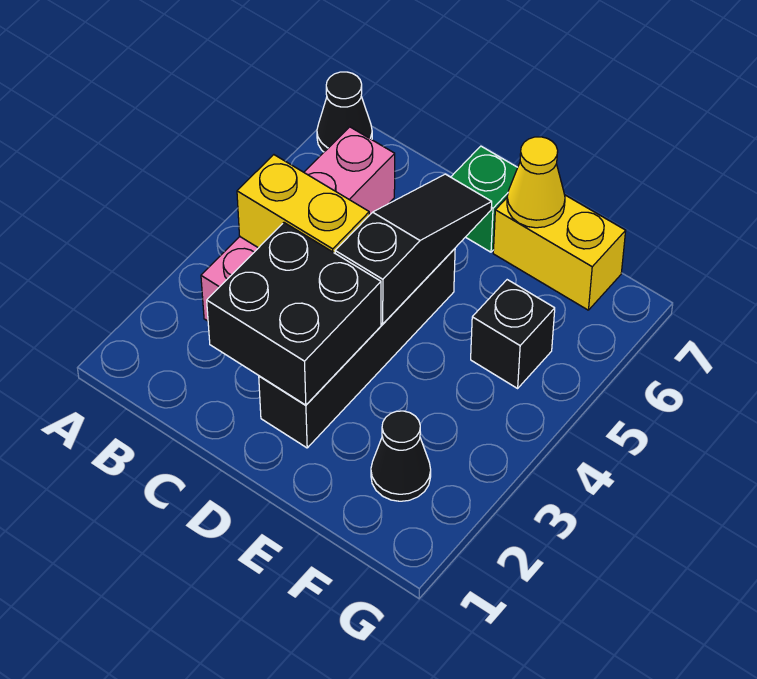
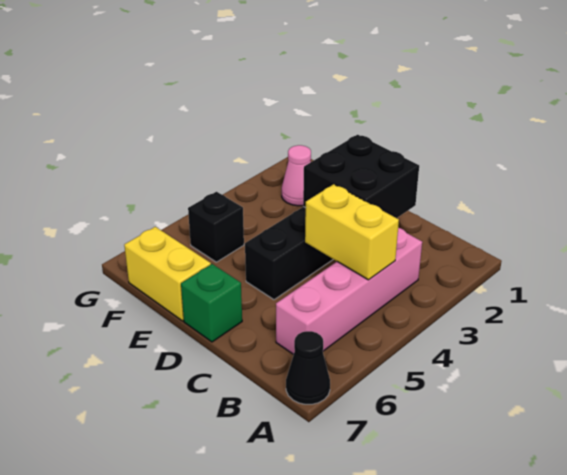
black 1x3 slope [335,174,492,324] -> none
yellow 1x1 cone [507,137,565,228] -> none
black 1x1 cone [371,411,431,501] -> pink 1x1 cone [282,145,311,206]

